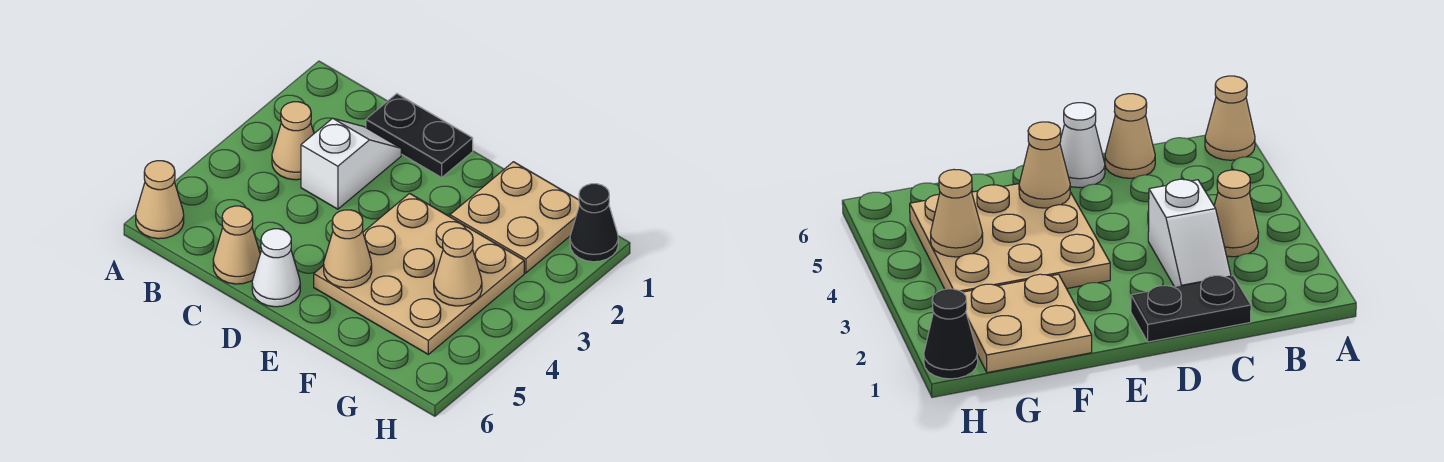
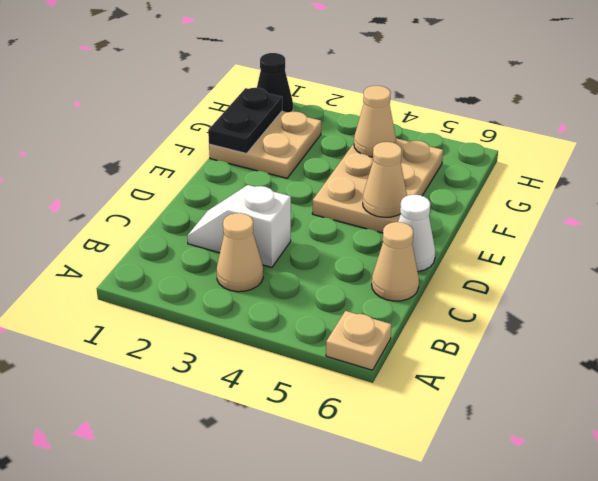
tan 1x1 cone [136,161,184,239] -> tan 1x1 plate [326,311,391,370]
black 1x2 plate [366,94,473,177] -> black 1x2 plate moved to [208,88,282,154]
tan 3x3 plate [314,193,524,354] -> tan 2x3 plate [312,138,443,233]

